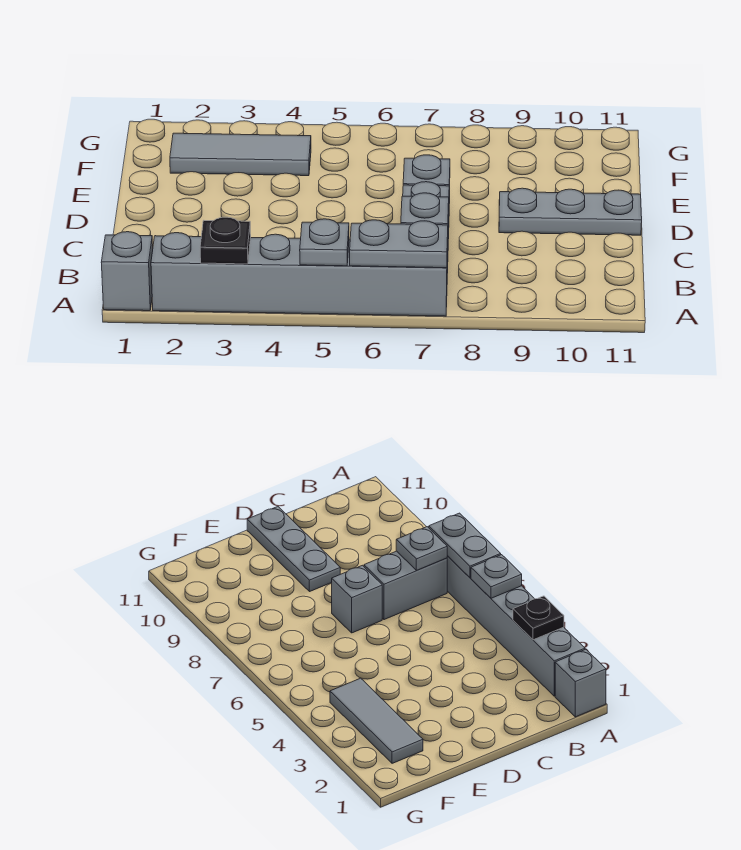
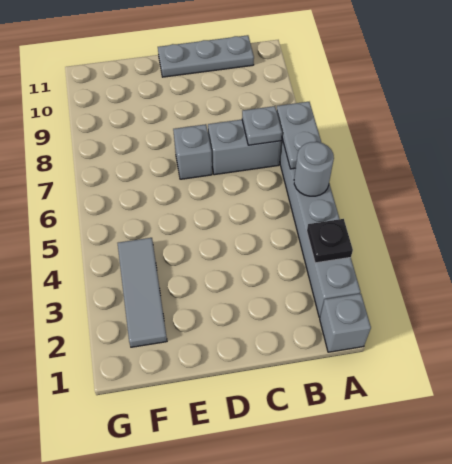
grey 1x1 plate [300,219,349,266] -> grey 1x1 round brick [294,142,334,196]
grey 1x3 plate [499,188,642,235] -> grey 1x3 plate turned to [158,35,254,77]

